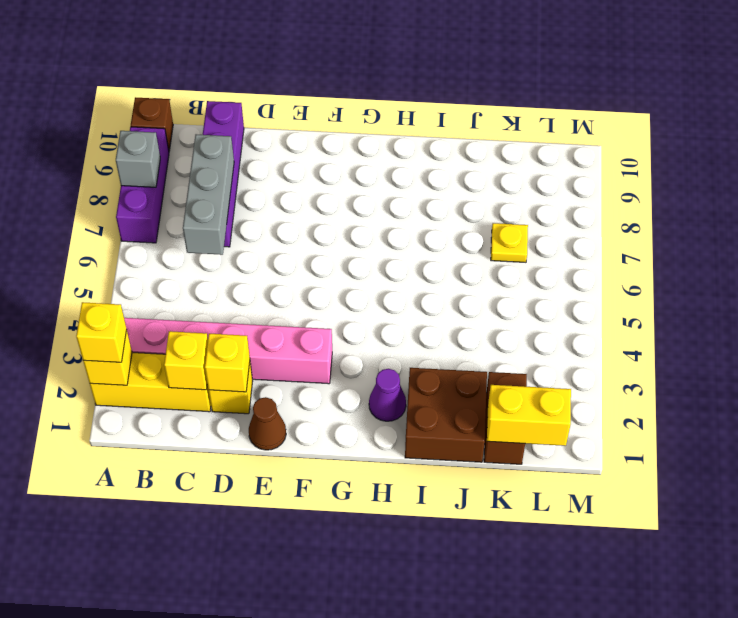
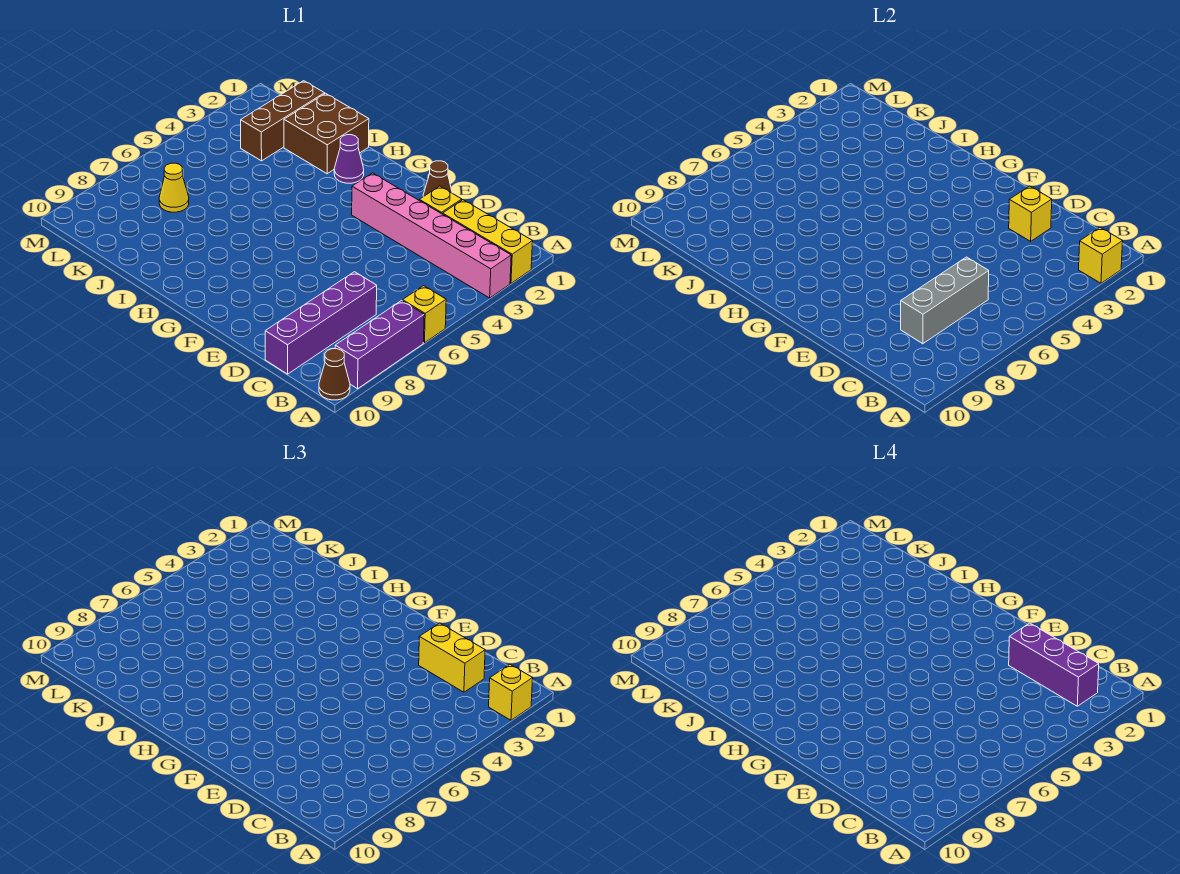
grey 1x1 brick [116,131,160,187] -> none
brown 1x1 brick [131,97,173,151] -> brown 1x1 cone [319,349,350,400]
none -> purple 1x3 brick [1009,623,1099,706]
yellow 1x1 brick [164,331,208,390] -> yellow 1x1 brick moved to [403,286,446,343]
brown 1x2 brick [484,372,527,464] -> brown 1x3 brick [241,81,325,161]
yellow 1x2 brick [487,385,571,446] -> yellow 1x2 brick moved to [419,623,485,692]
yellow 1x1 plate [491,223,528,262] -> yellow 1x1 cone [159,163,189,212]

